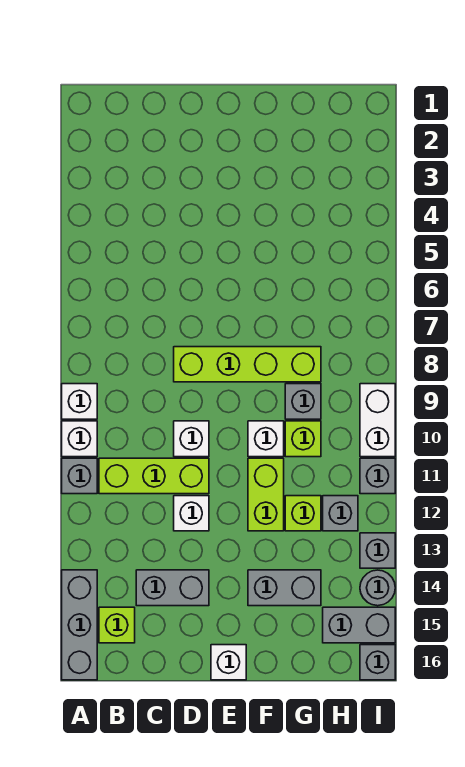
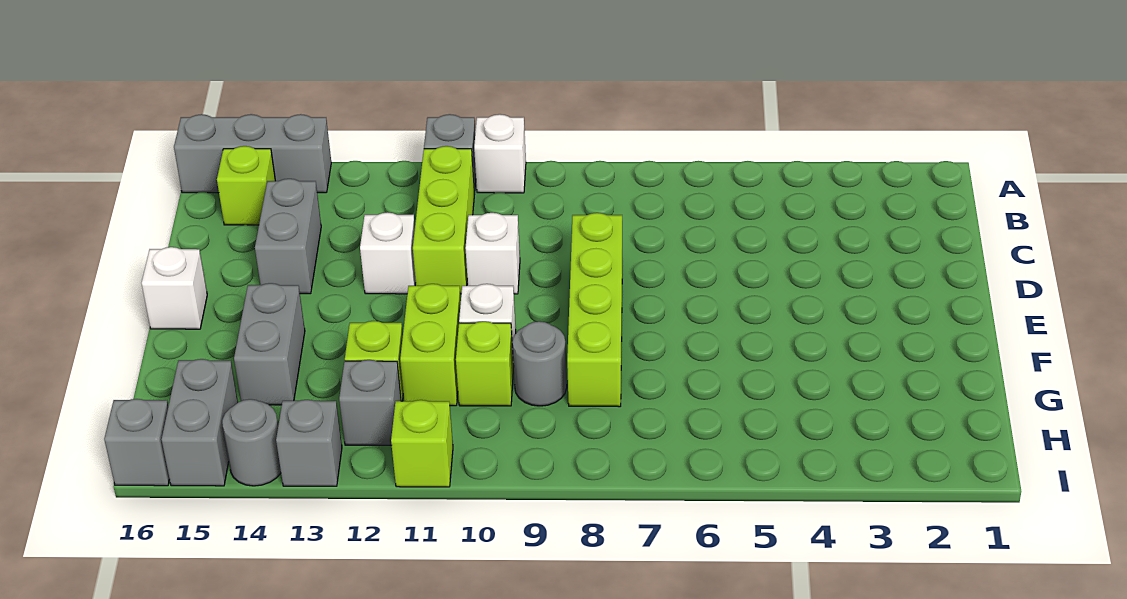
white 1x1 brick [62,384,97,419] -> none
lime 1x2 brick [248,458,284,531] -> lime 1x2 brick turned to [400,284,461,406]
grey 1x1 brick [285,384,321,419] -> grey 1x1 round brick [513,321,567,406]
white 1x2 brick [360,384,395,457] -> none
grey 1x1 brick [360,458,395,494] -> lime 1x1 brick [391,400,453,487]

